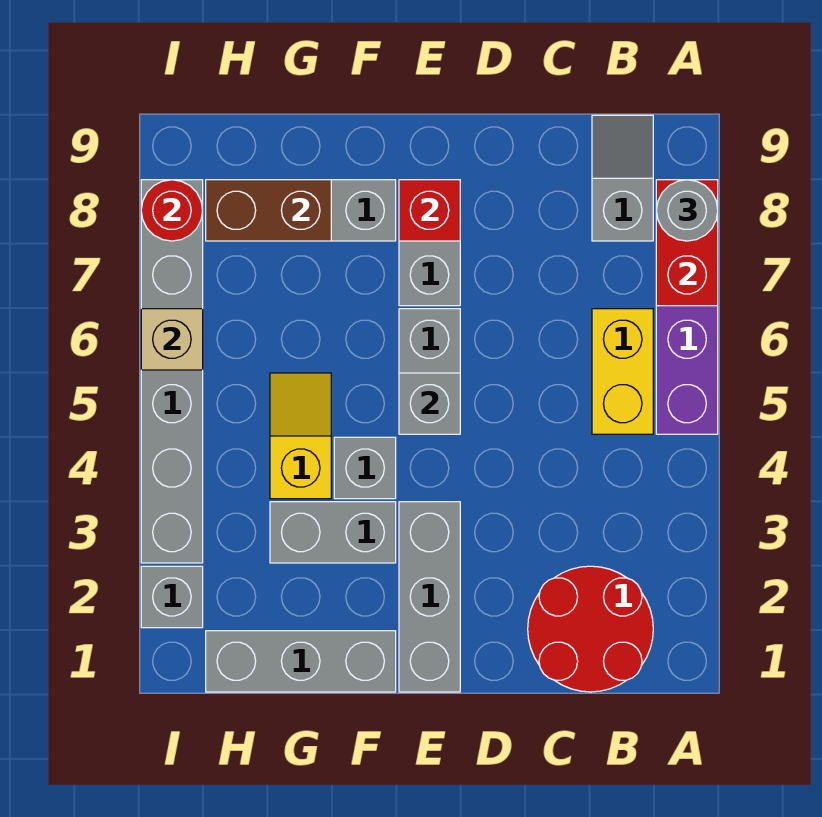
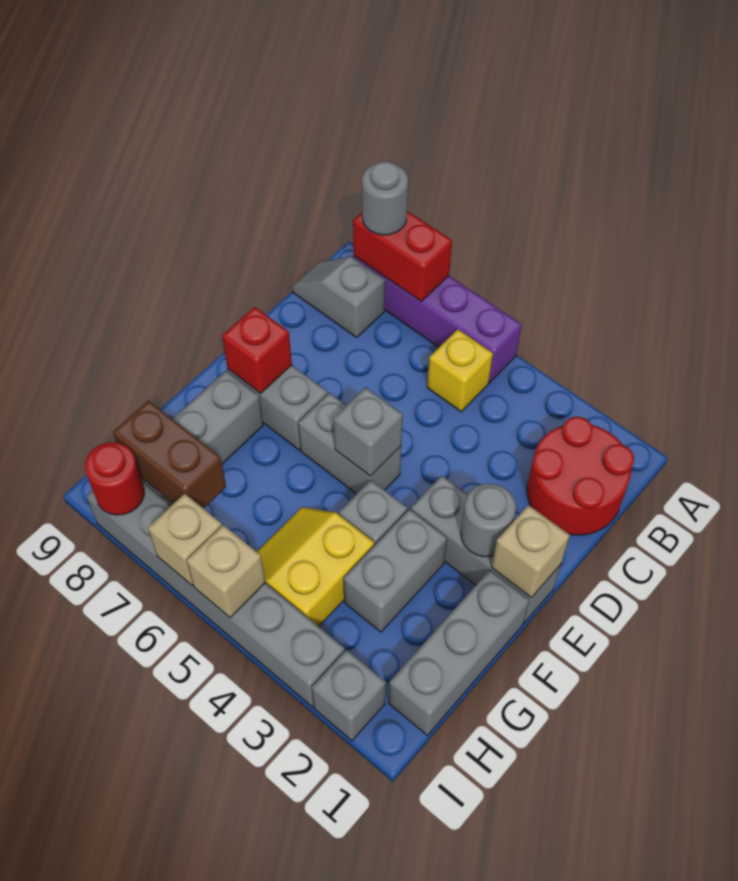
yellow 1x2 brick [592,309,653,434] -> yellow 1x1 brick [427,329,493,412]
none -> tan 1x1 brick [492,505,570,598]
none -> grey 1x1 round brick [461,483,516,557]
yellow 1x2 slope [270,373,331,499] -> yellow 2x2 slope [257,507,374,626]
brown 1x2 brick [206,180,331,241] -> brown 1x2 brick turned to [113,400,226,509]
none -> tan 1x1 brick [187,525,265,618]

